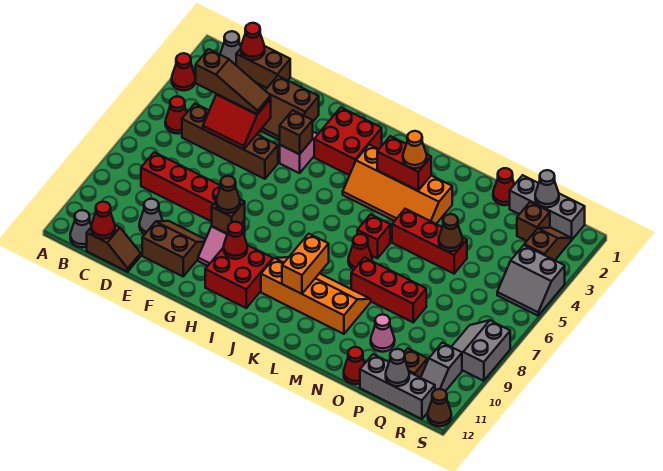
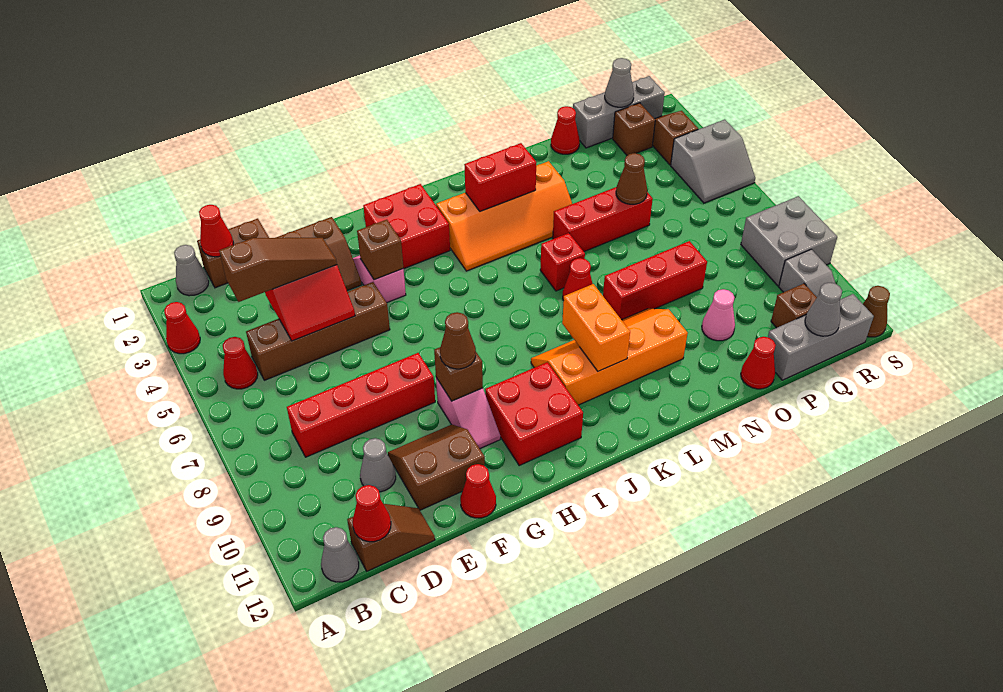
red 1x1 cone [224,222,247,259] -> red 1x1 cone moved to [460,464,496,518]
orange 1x1 cone [403,131,427,168] -> none
grey 2x2 slope [452,320,510,381] -> grey 2x2 brick [741,196,837,286]

